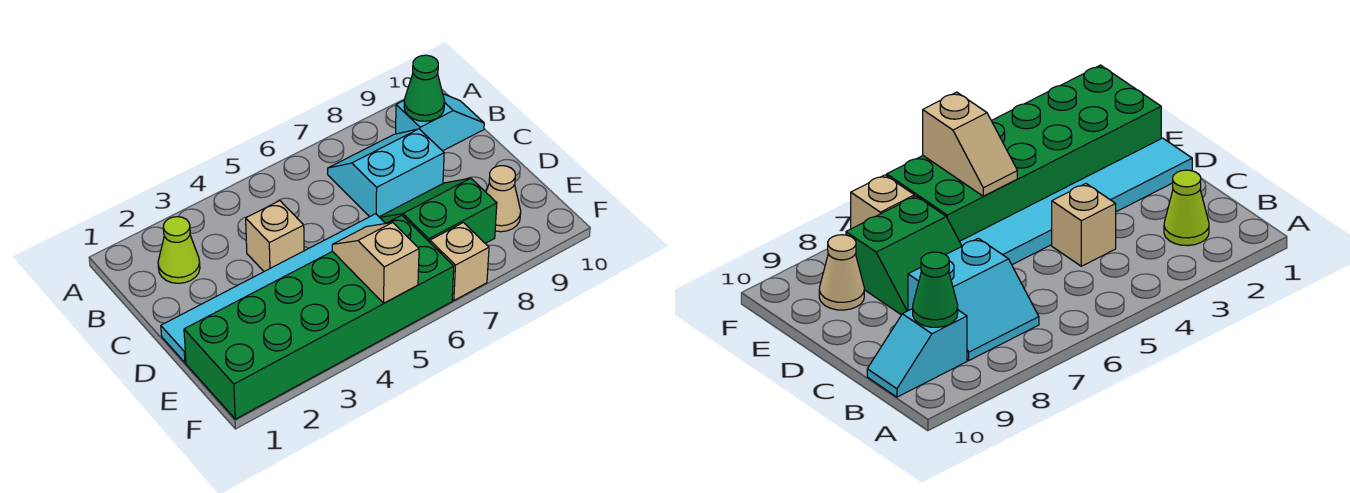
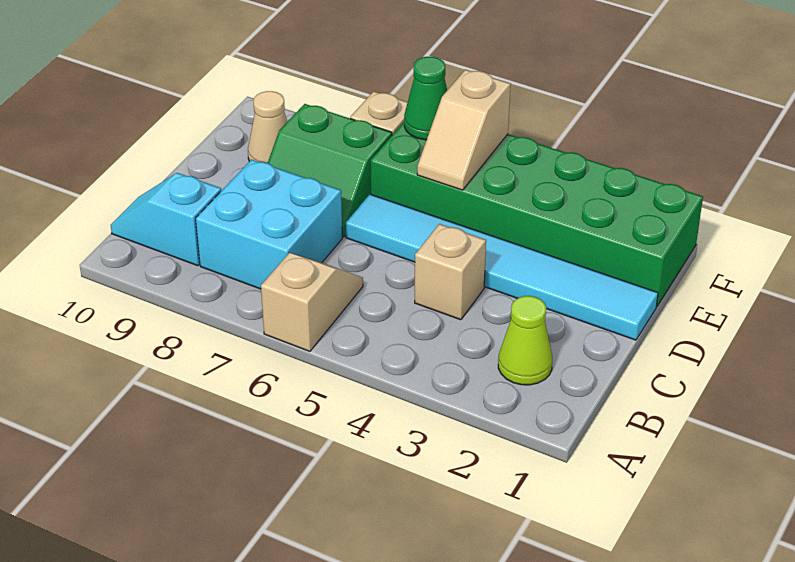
none -> tan 1x2 slope [261,253,363,351]
cyan 2x2 slope [328,129,444,217] -> cyan 2x2 brick [196,160,342,289]
green 1x1 cone [404,55,445,121] -> green 1x1 cone moved to [404,57,447,140]

